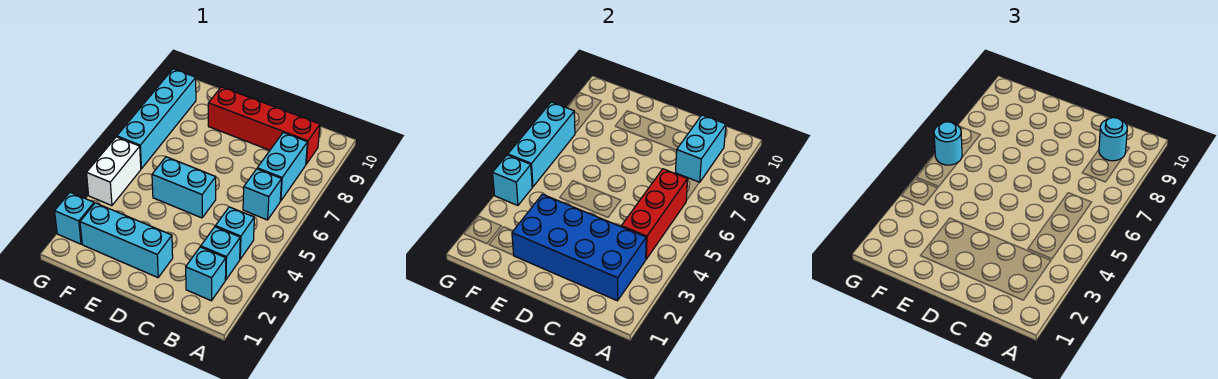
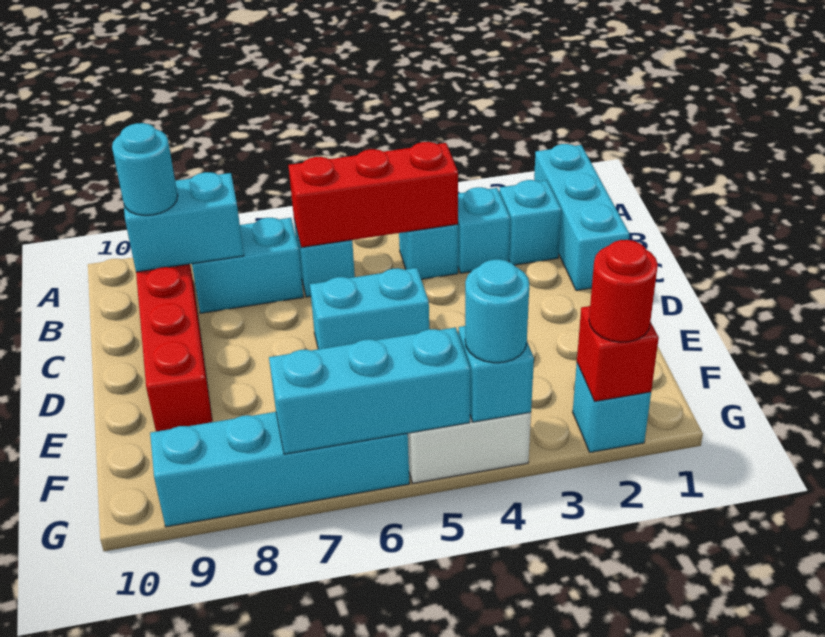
blue 2x4 brick [512,194,646,301] -> none
cyan 1x3 brick [80,203,173,278] -> cyan 1x3 brick moved to [534,144,629,290]
cyan 1x2 brick [152,157,216,218] -> cyan 1x2 brick turned to [310,268,429,349]
none -> red 1x1 brick [577,306,659,401]
none -> red 1x1 round brick [589,240,658,342]
cyan 1x1 round brick [934,122,962,165] -> cyan 1x1 round brick moved to [465,259,529,363]

